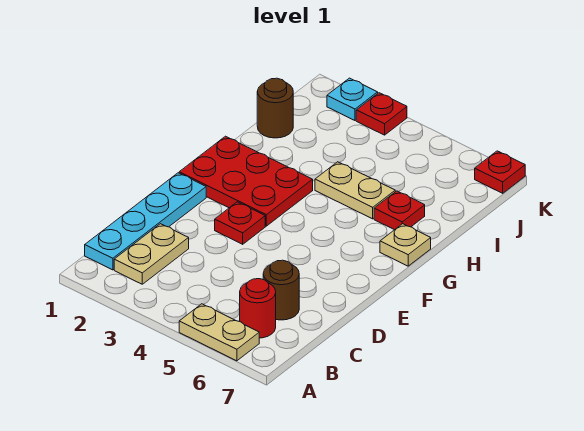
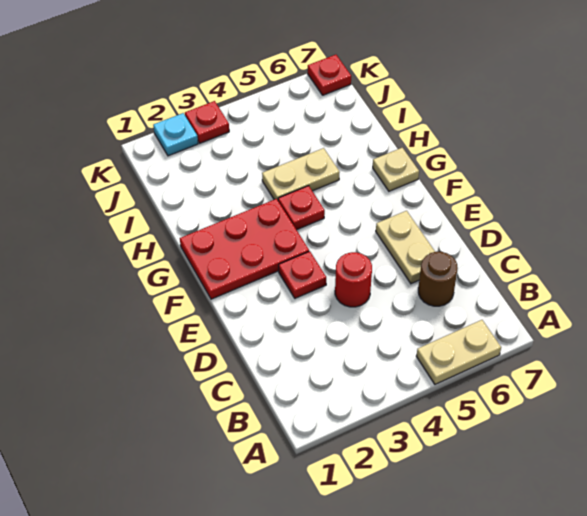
cyan 1x4 plate [85,173,206,270] -> none
tan 1x2 plate [114,224,189,284] -> tan 1x2 plate moved to [376,211,435,284]
red 1x1 round brick [240,279,276,338] -> red 1x1 round brick moved to [335,252,372,307]
red 1x1 plate [374,191,425,230] -> red 1x1 plate moved to [278,186,325,230]
brown 1x1 round brick [257,78,293,138] -> none

